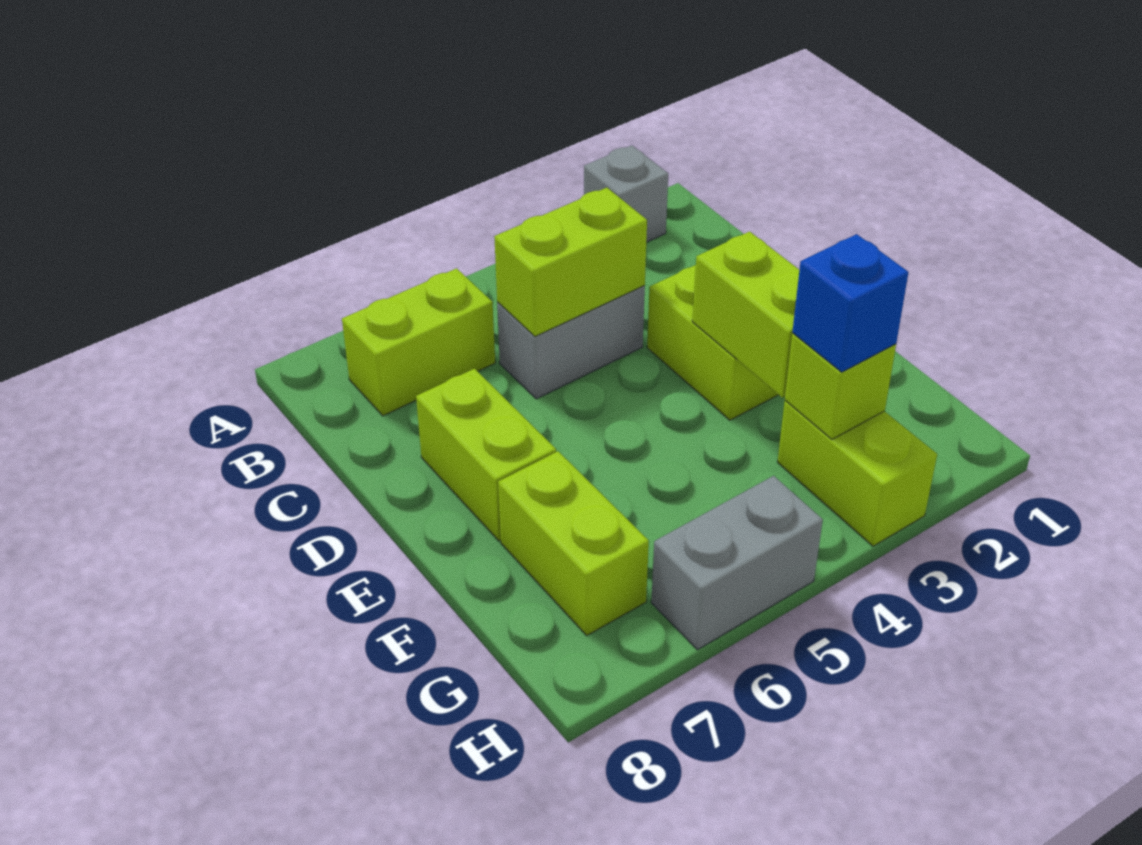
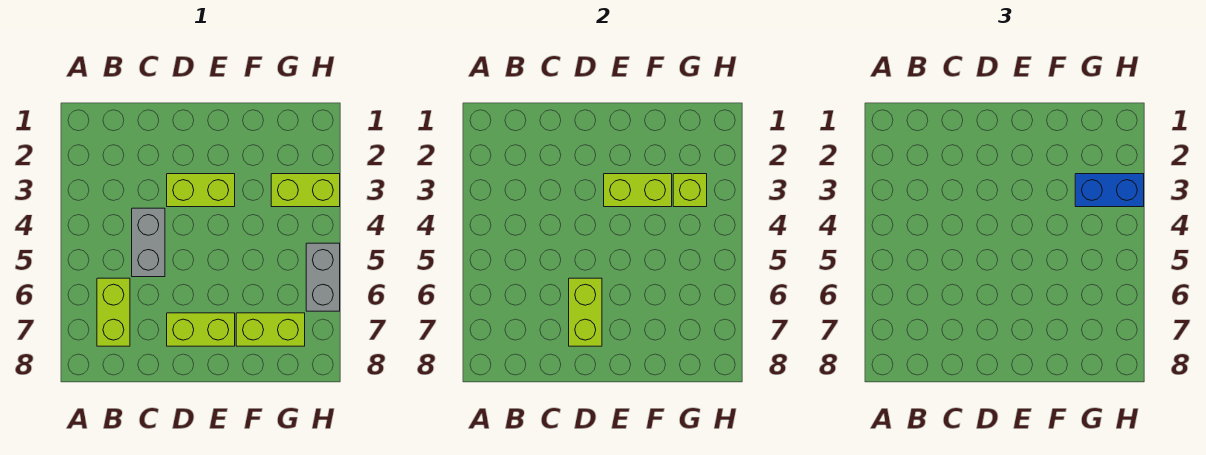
grey 1x1 brick [584,145,668,242] -> none
lime 1x2 brick [494,188,647,336] -> lime 1x2 brick moved to [569,278,602,346]
blue 1x1 brick [792,234,909,372] -> blue 1x2 brick [1075,174,1144,207]

